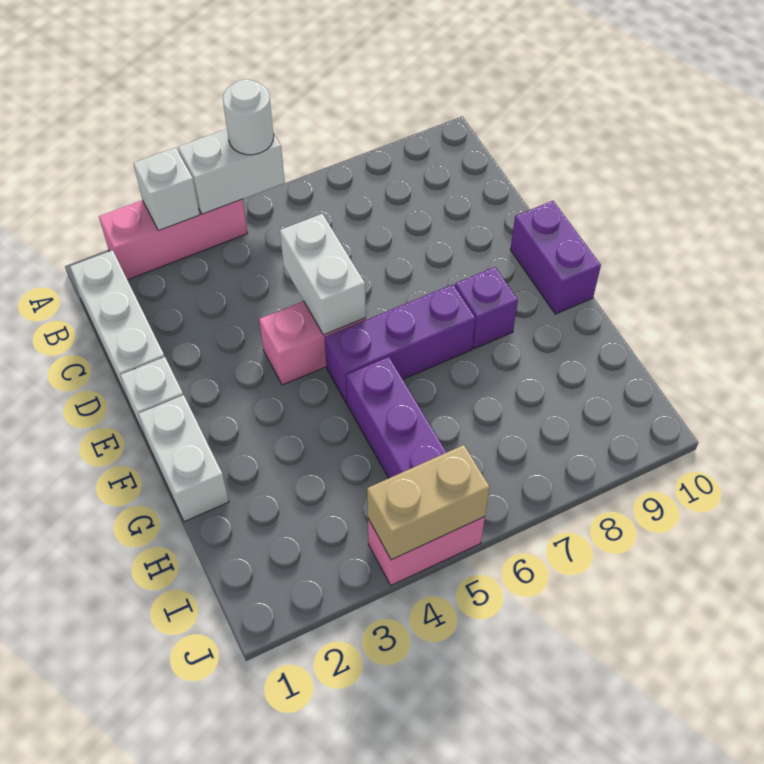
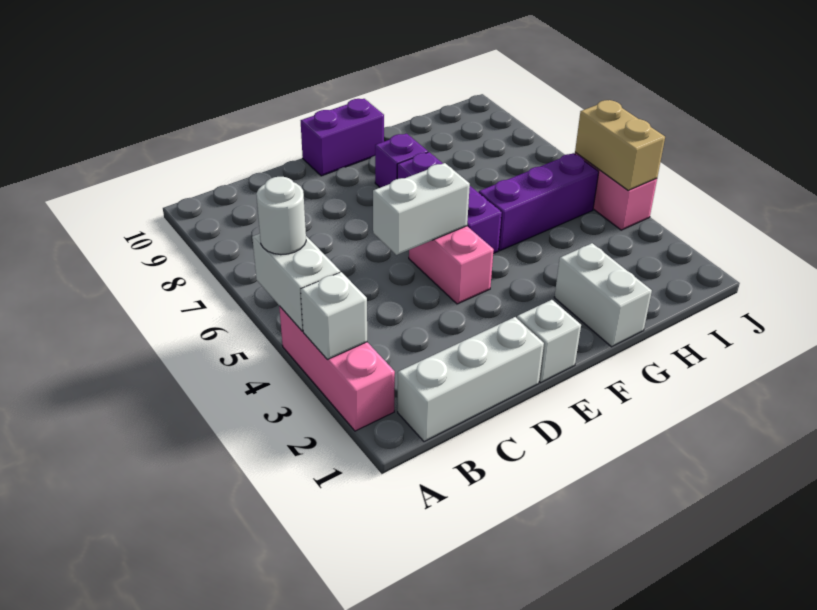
white 1x2 brick [138,395,229,522] -> white 1x2 brick turned to [554,243,652,347]

